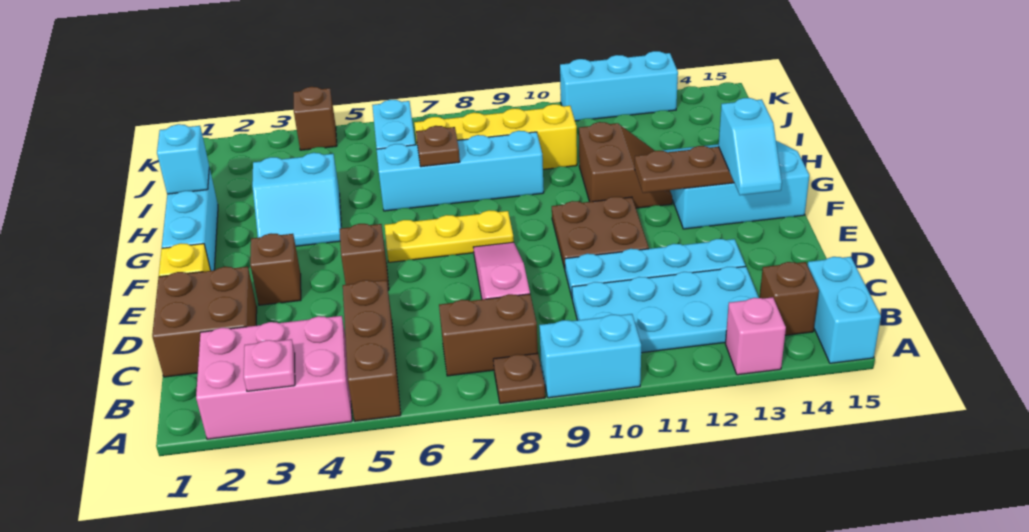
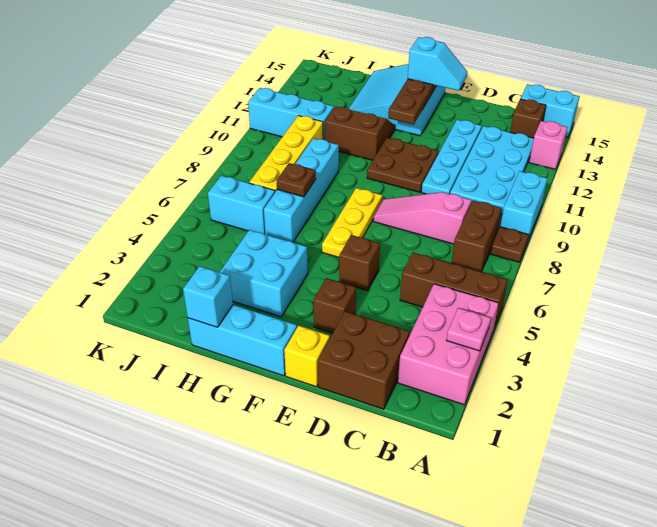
cyan 2x2 slope [252,153,341,246] -> cyan 2x2 brick [220,230,308,317]
brown 1x1 brick [293,87,337,150] -> none
cyan 1x3 brick [560,51,678,121] -> cyan 1x3 brick turned to [248,88,334,140]

